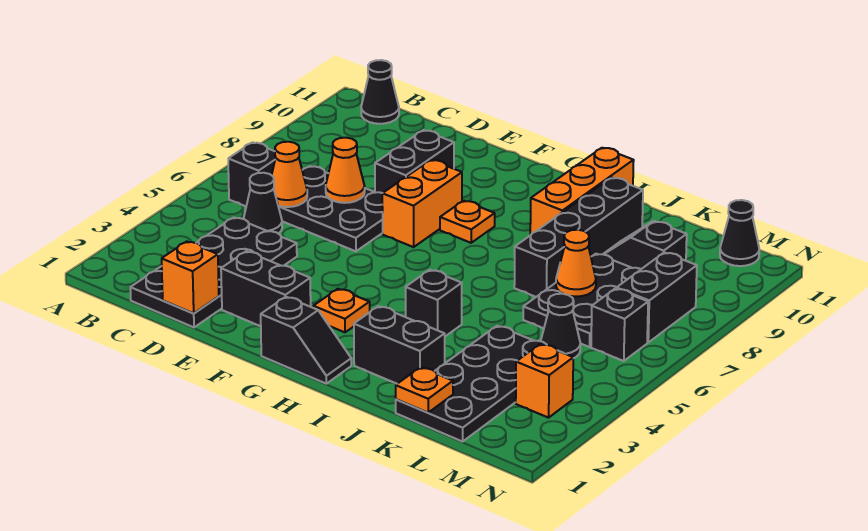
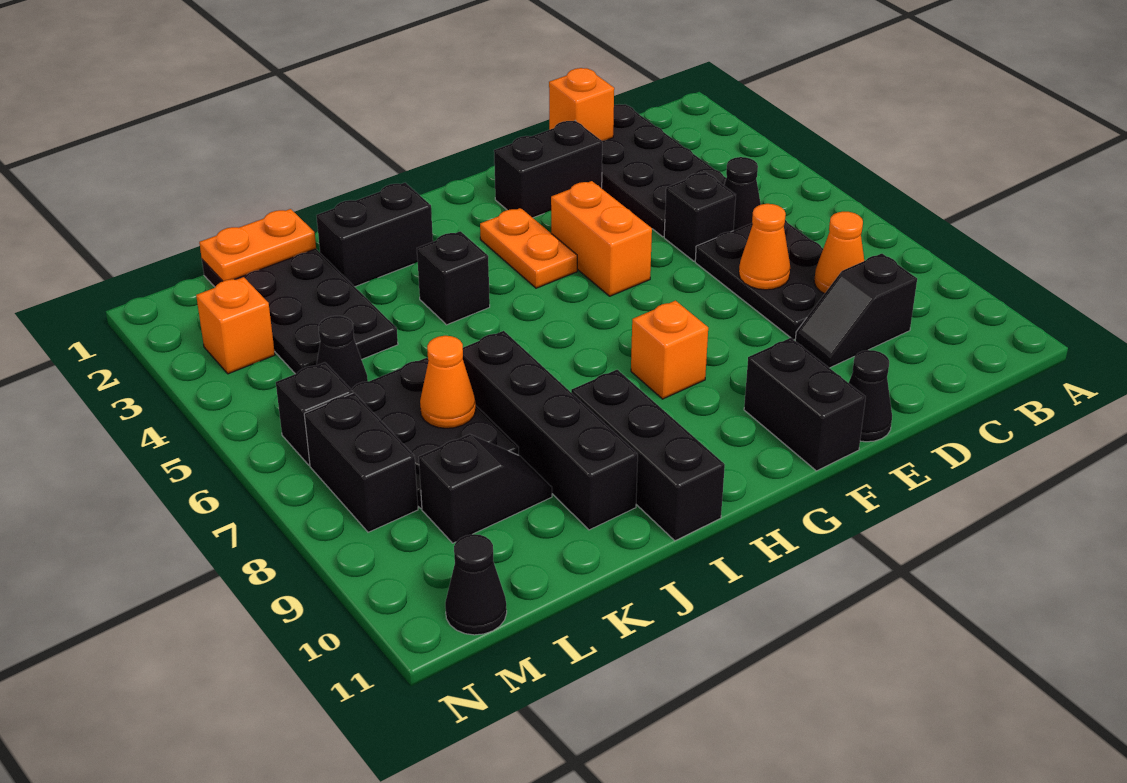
black 1x1 brick [228,142,276,206] -> black 1x1 brick moved to [664,172,736,261]
black 1x1 cone [361,60,399,124] -> black 1x1 cone moved to [849,350,892,442]
black 2x3 plate [278,166,383,251] -> black 2x3 plate turned to [695,220,824,340]
orange 1x1 cone [272,142,307,207] -> orange 1x1 cone moved to [814,212,864,294]
black 1x2 brick [375,130,454,193] -> black 1x2 brick moved to [744,338,866,471]
orange 1x2 brick [382,160,462,247] -> orange 1x2 brick moved to [551,181,652,296]
black 1x2 slope [261,297,351,384] -> black 1x2 slope moved to [795,254,917,368]
orange 1x1 plate [313,289,370,332] -> orange 1x2 plate [480,208,577,288]
orange 1x1 plate [440,201,495,243] -> orange 1x1 brick [631,301,708,399]
orange 1x3 brick [530,148,634,235] -> black 1x3 brick [571,370,725,541]
orange 1x1 plate [396,367,453,412] -> orange 1x2 plate [199,209,316,281]

